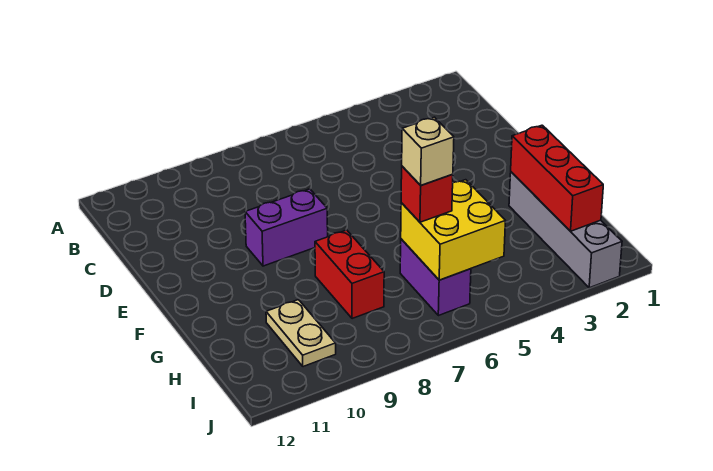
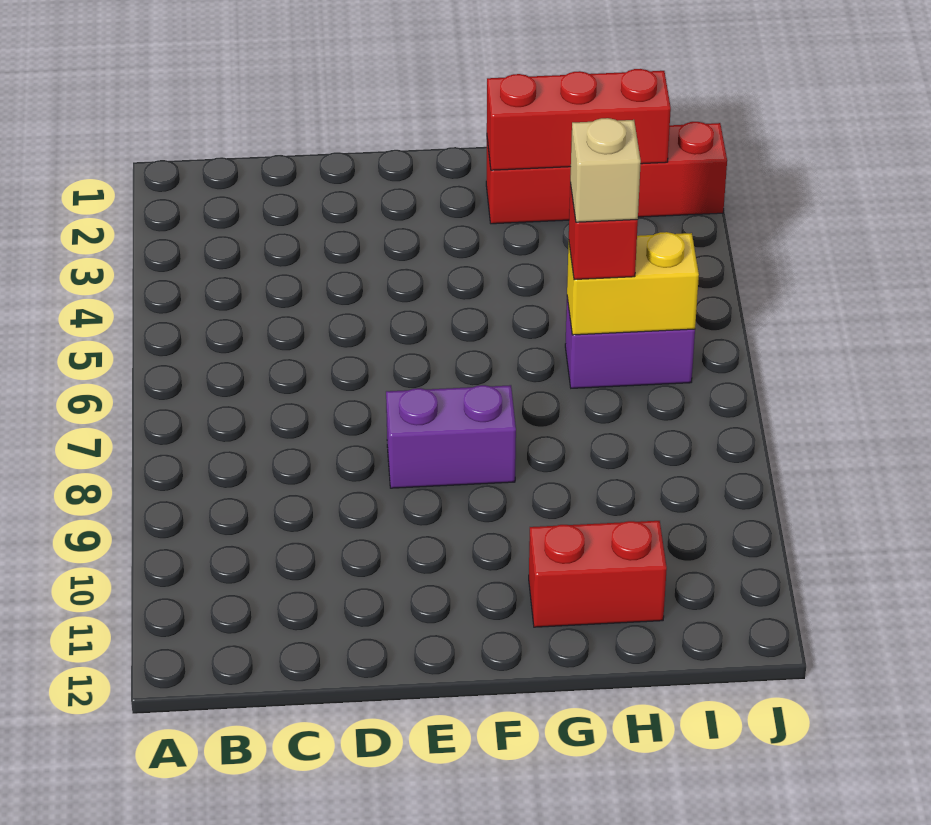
purple 1x2 brick [245,189,328,266] -> purple 1x2 brick turned to [386,385,516,488]
grey 1x4 brick [509,172,622,288] -> red 1x4 brick [486,122,727,224]
red 1x2 brick [315,230,384,319] -> red 1x2 brick moved to [529,521,667,627]
yellow 2x2 brick [401,180,505,280] -> yellow 1x2 brick [567,232,699,335]
tan 1x2 plate [266,300,336,367] -> none

